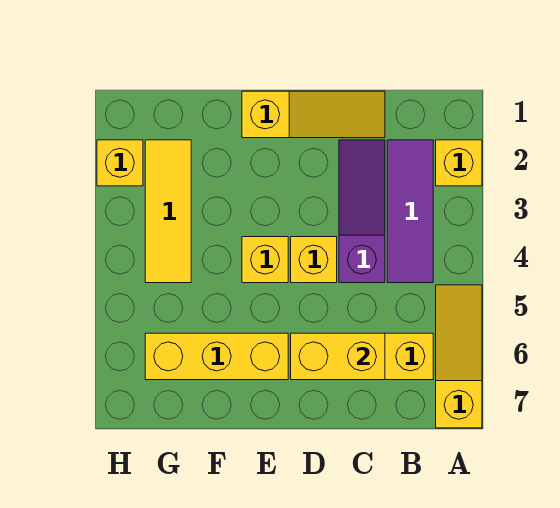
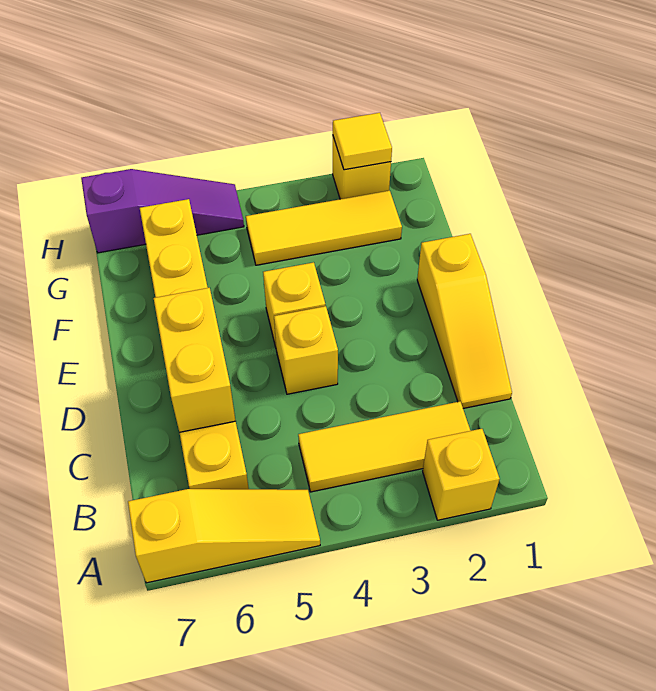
purple 1x3 tile [387,140,433,283] -> yellow 1x3 tile [298,402,470,492]
purple 1x3 slope [339,140,385,283] -> purple 1x3 slope moved to [81,169,244,253]
none -> yellow 1x1 tile [333,113,392,170]

